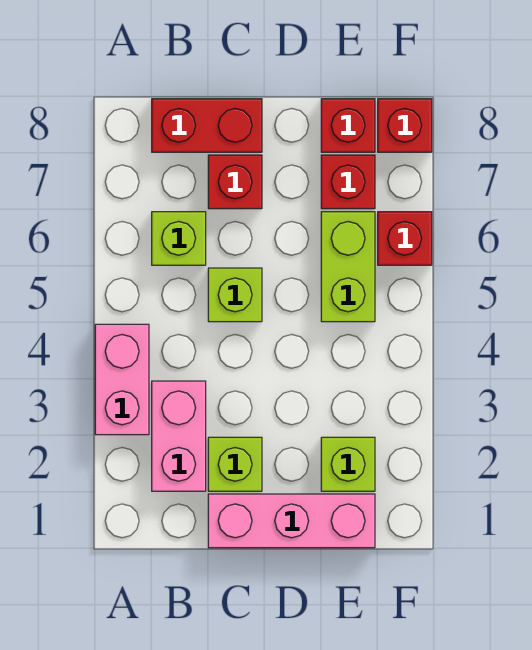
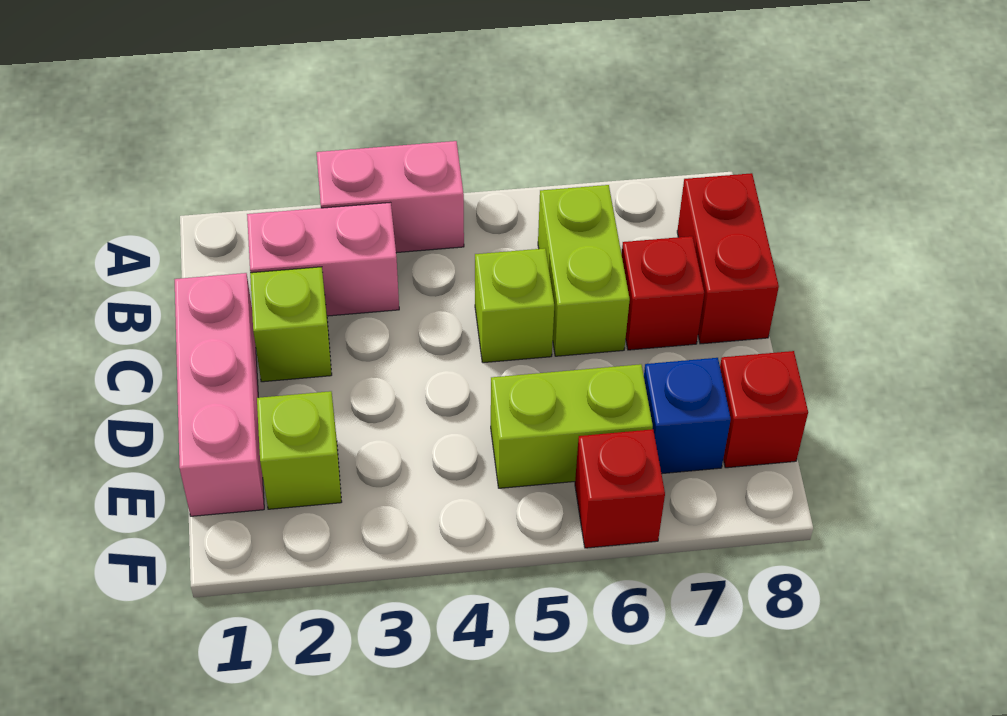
lime 1x1 brick [152,212,206,265] -> lime 1x2 brick [538,185,630,356]
red 1x1 brick [321,155,375,209] -> blue 1x1 brick [644,358,731,474]
red 1x1 brick [378,99,432,152] -> none

